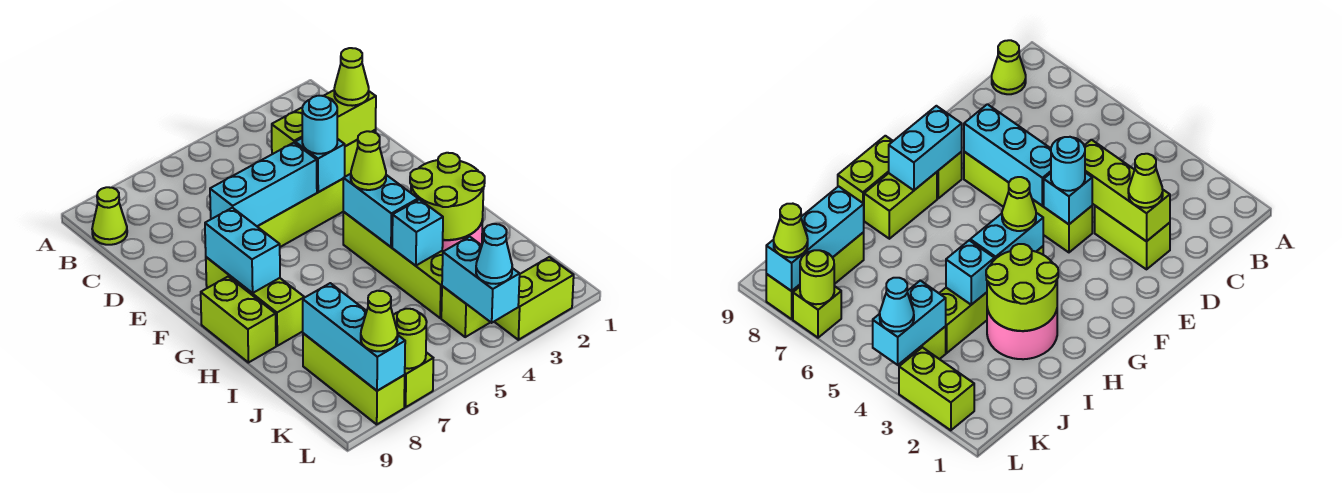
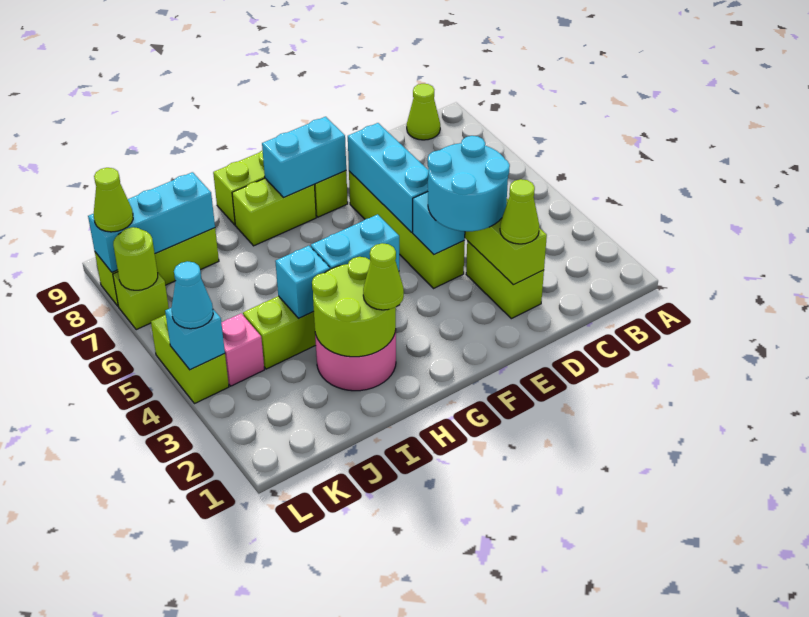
cyan 1x1 round brick [302,96,337,154] -> cyan 2x2 round brick [428,136,510,231]
lime 1x1 cone [351,131,386,190] -> lime 1x1 cone moved to [363,243,404,310]
lime 1x1 brick [441,286,490,337] -> pink 1x1 brick [221,313,264,386]
cyan 1x2 brick [442,237,520,323] -> cyan 1x1 brick [165,308,225,370]
lime 1x2 brick [494,257,574,340] -> lime 1x2 brick moved to [151,315,229,404]

